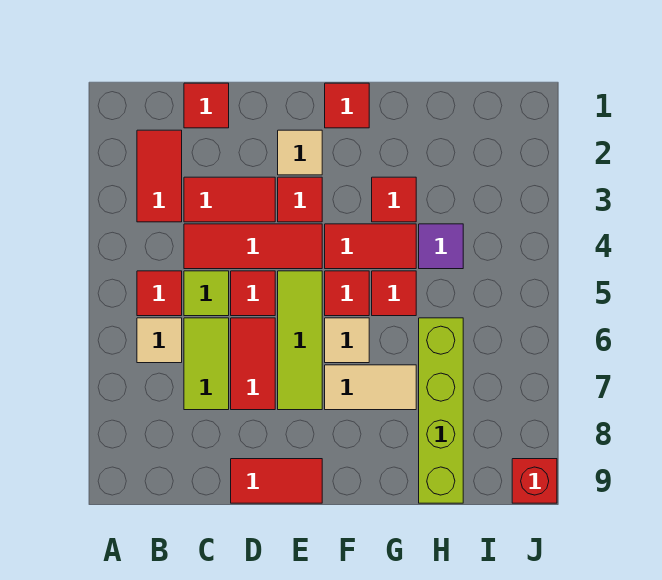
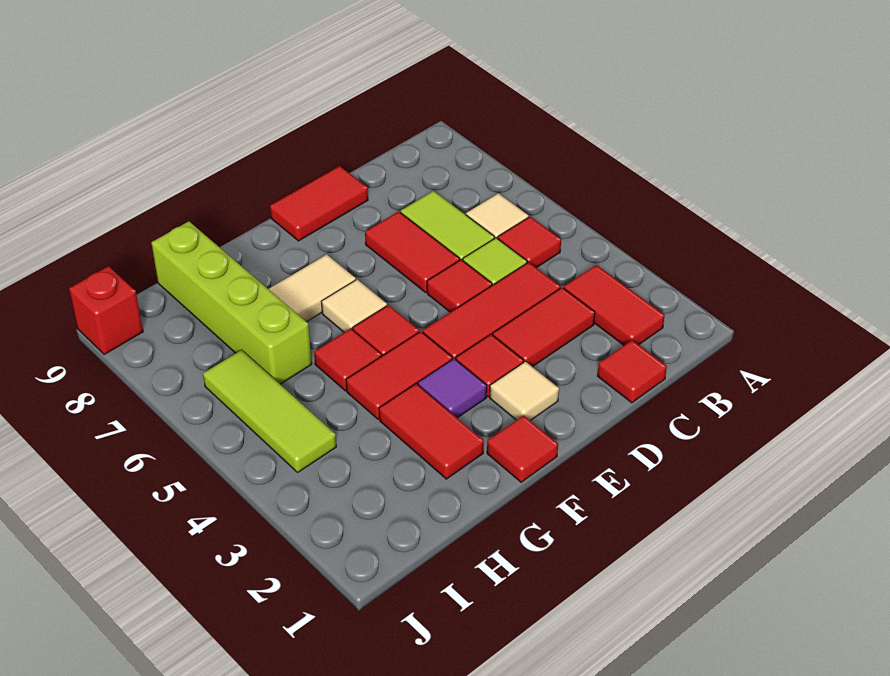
lime 1x3 tile [278,271,322,410] -> lime 1x3 tile moved to [203,350,336,472]
red 1x1 tile [372,177,416,222] -> red 1x2 tile [379,384,484,479]
purple 1x1 tile [419,224,463,269] -> purple 1x1 tile moved to [418,359,487,418]

